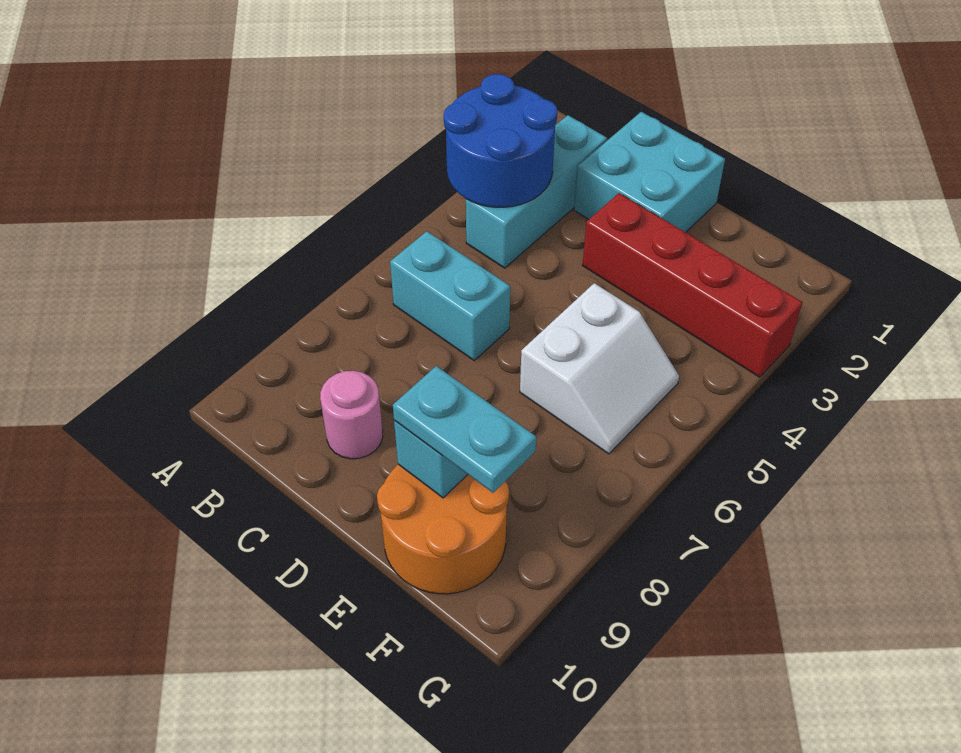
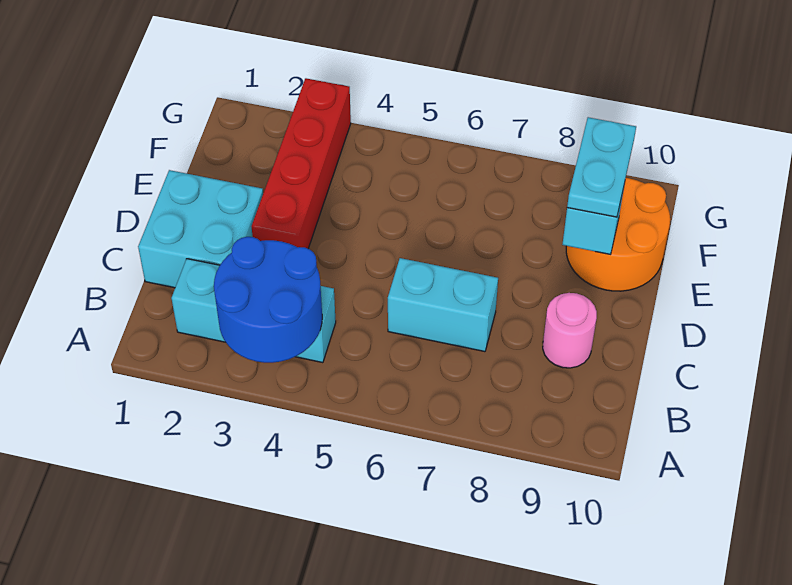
cyan 1x2 brick [390,231,510,360] -> cyan 1x2 brick turned to [388,258,498,352]
white 2x2 slope [520,283,679,454] -> none

